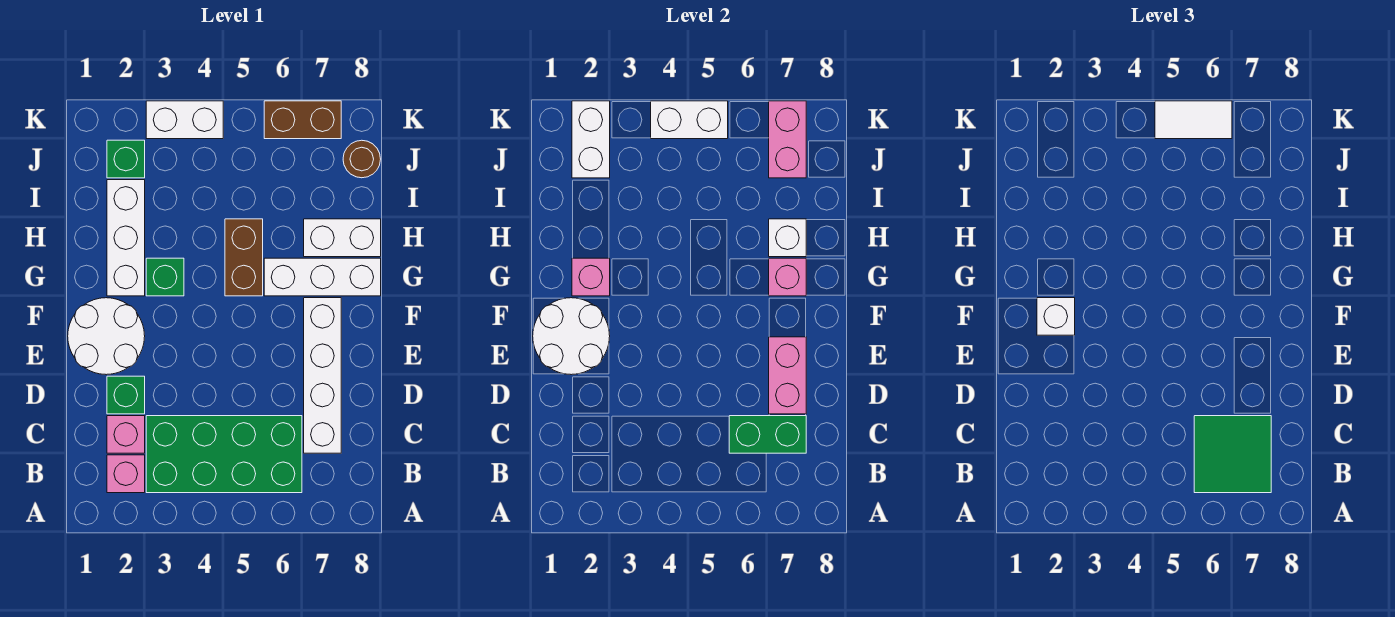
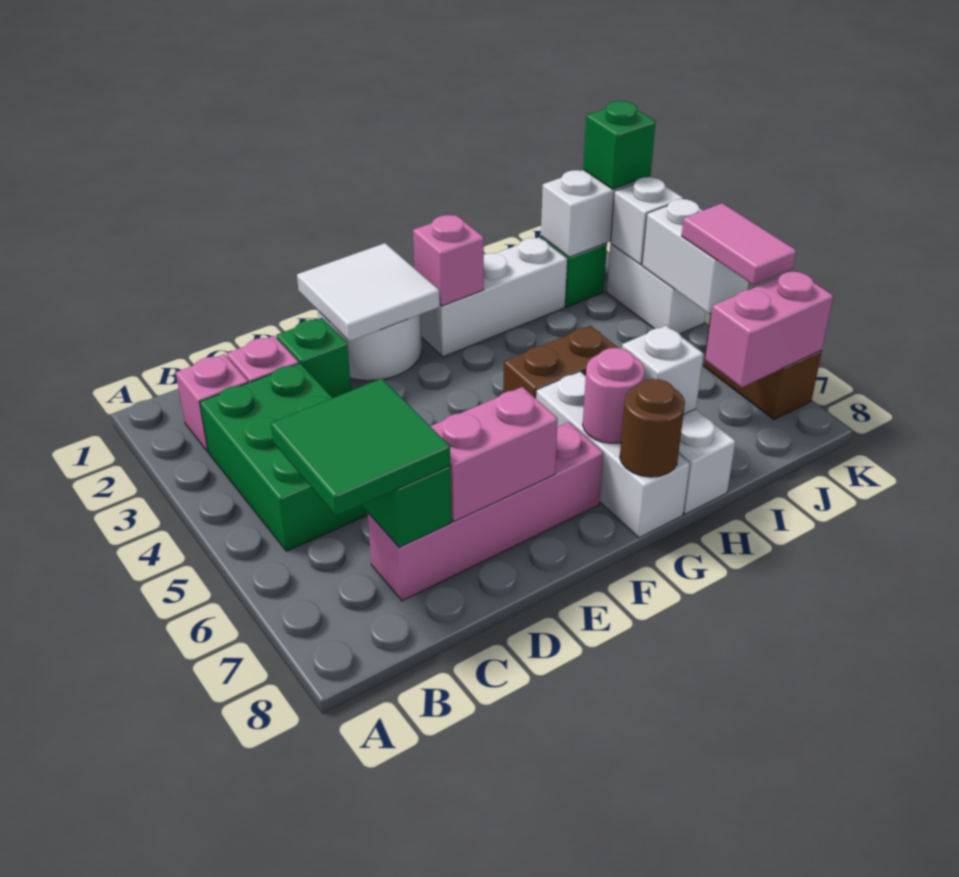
green 2x4 brick [146,416,302,493] -> green 2x3 brick [200,363,368,551]
white 1x4 brick [304,298,341,453] -> pink 1x4 brick [368,422,604,601]
white 2x2 round brick [533,298,610,375] -> white 2x2 tile [297,243,440,341]
white 1x1 brick [1037,298,1075,335] -> white 1x1 brick moved to [610,177,683,265]
green 1x1 brick [146,258,184,296] -> green 1x1 brick moved to [583,101,656,189]
pink 1x1 brick [769,258,806,296] -> pink 1x1 round brick [583,348,645,443]
brown 1x1 round brick [343,140,381,178] -> brown 1x1 round brick moved to [620,379,685,477]
white 1x2 tile [1155,101,1232,139] -> pink 1x2 tile [682,203,796,285]

